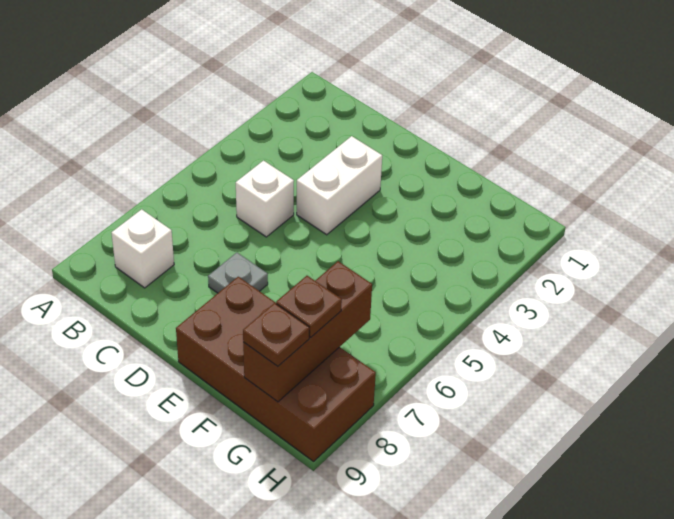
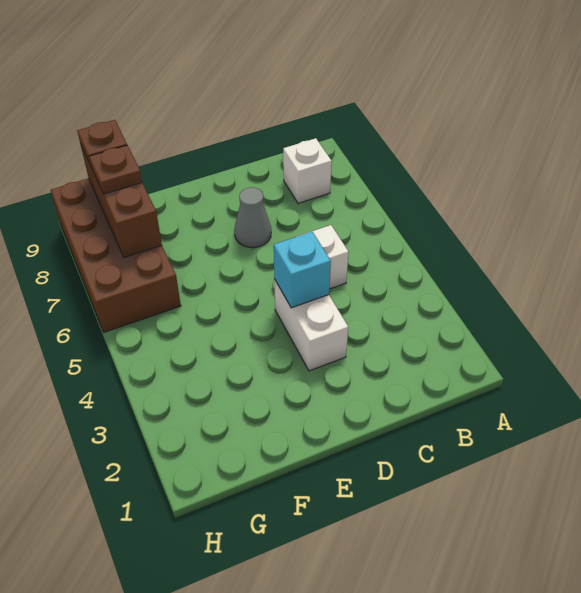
none -> cyan 1x1 brick [274,232,331,308]
grey 1x1 plate [208,253,268,293] -> grey 1x1 cone [234,187,271,248]
brown 2x4 brick [176,277,376,462] -> brown 2x4 brick turned to [51,178,181,332]

